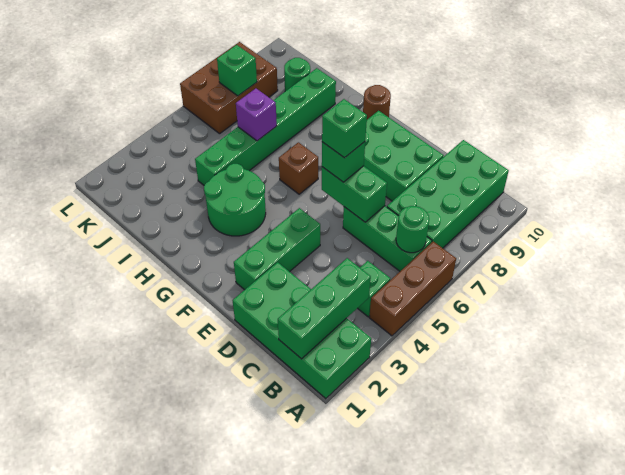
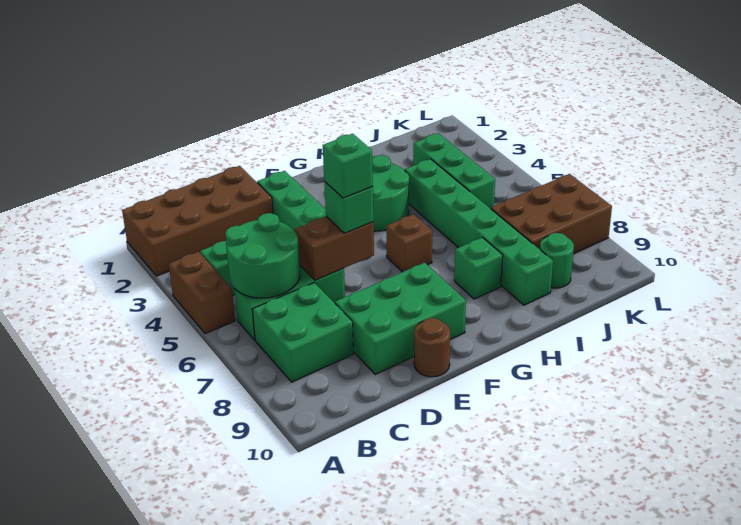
green 2x4 brick [233,262,371,399] -> brown 2x4 brick [122,166,273,276]
brown 1x3 brick [369,241,456,336] -> brown 1x2 brick [169,252,235,334]
green 1x3 brick [278,258,371,359] -> green 1x3 brick moved to [413,133,495,209]
green 1x1 round brick [396,206,429,253] -> green 2x2 round brick [225,213,300,298]
green 2x4 brick [387,140,509,248] -> green 2x2 brick [252,283,354,382]
green 1x2 brick [322,166,387,222] -> brown 1x2 brick [295,216,374,280]
brown 1x1 round brick [363,85,391,119] -> brown 1x1 round brick moved to [414,318,450,377]
purple 1x1 brick [236,88,277,141] -> none
brown 2x3 brick [180,42,278,134] -> brown 2x3 brick turned to [491,174,612,254]
green 1x1 brick [217,45,257,96] -> green 1x1 brick moved to [454,237,503,299]

